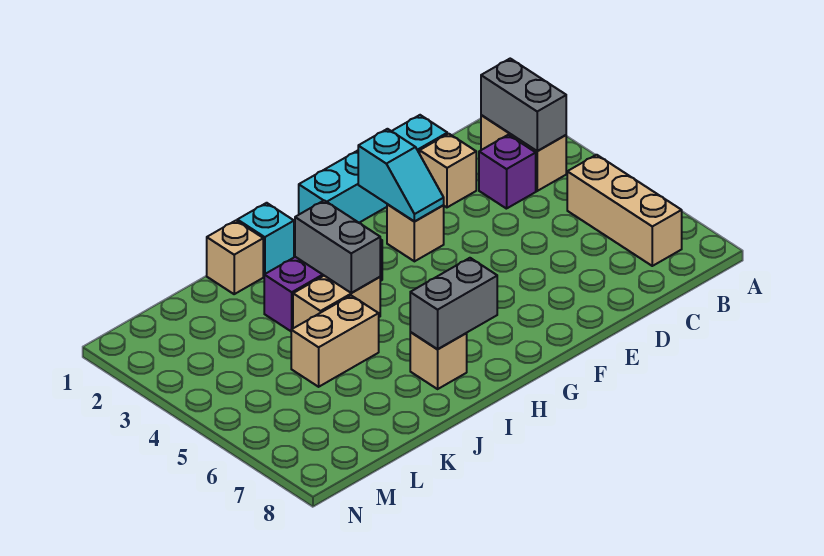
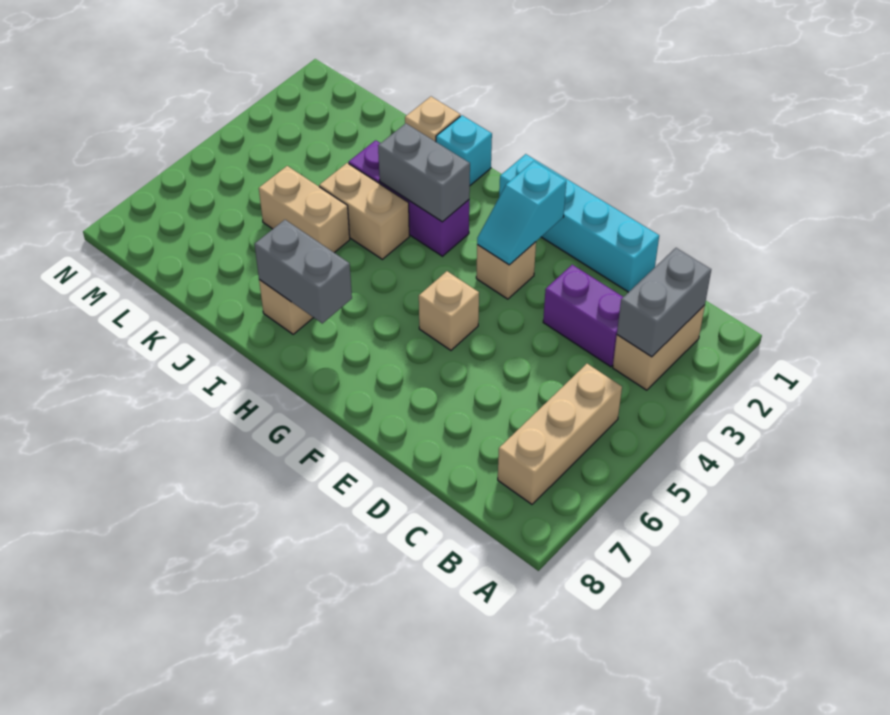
purple 1x1 brick [479,135,536,209] -> purple 1x2 brick [543,265,623,367]
tan 1x1 brick [420,134,476,207] -> tan 1x1 brick moved to [419,271,479,350]
grey 1x2 brick [295,200,380,293] -> grey 1x2 brick turned to [378,124,470,222]

